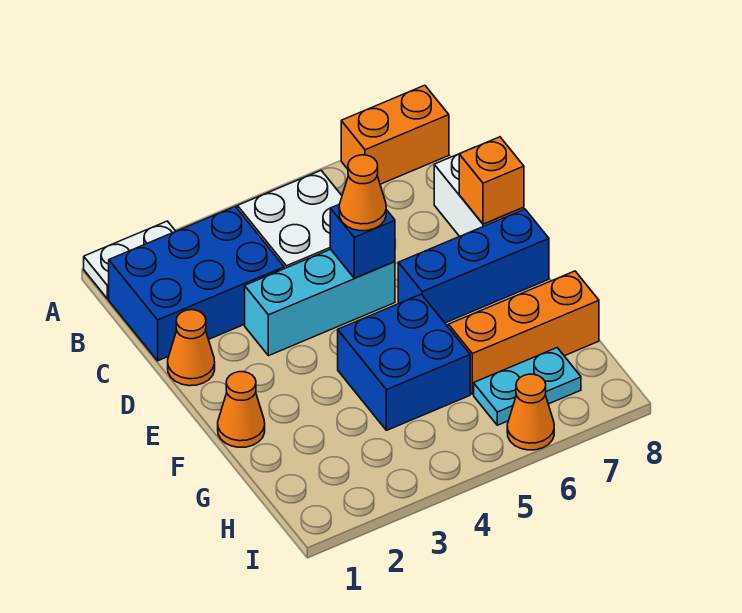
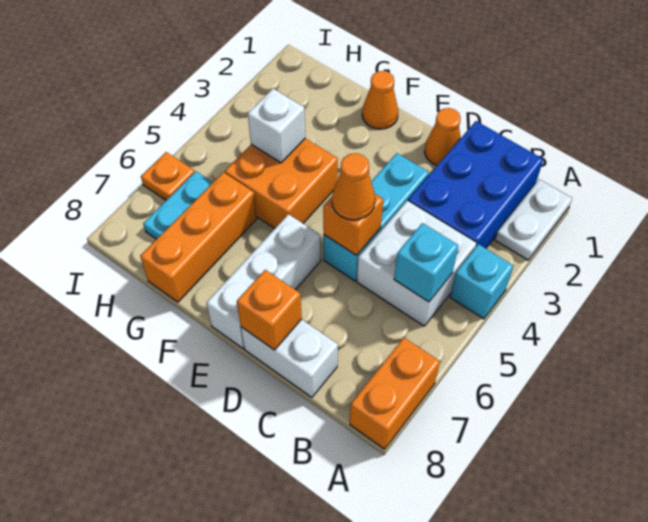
none -> cyan 1x1 brick [450,244,513,319]
none -> cyan 1x1 brick [394,223,459,302]
blue 1x1 brick [330,205,395,278] -> orange 1x1 brick [323,194,383,255]
blue 1x3 brick [398,209,549,323] -> white 1x3 brick [207,214,321,348]
blue 2x2 brick [338,294,470,430] -> orange 2x2 brick [225,139,338,228]
none -> white 1x1 brick [248,89,305,163]
orange 1x1 cone [507,374,554,450] -> orange 1x1 plate [141,152,195,200]

